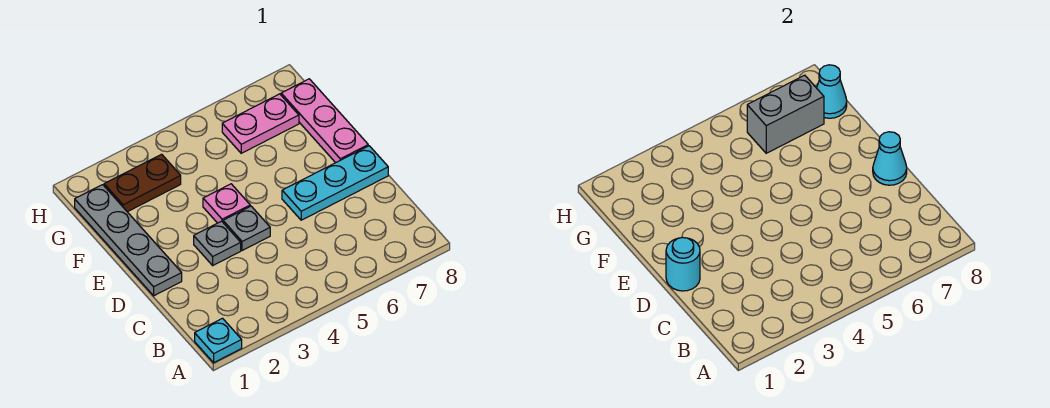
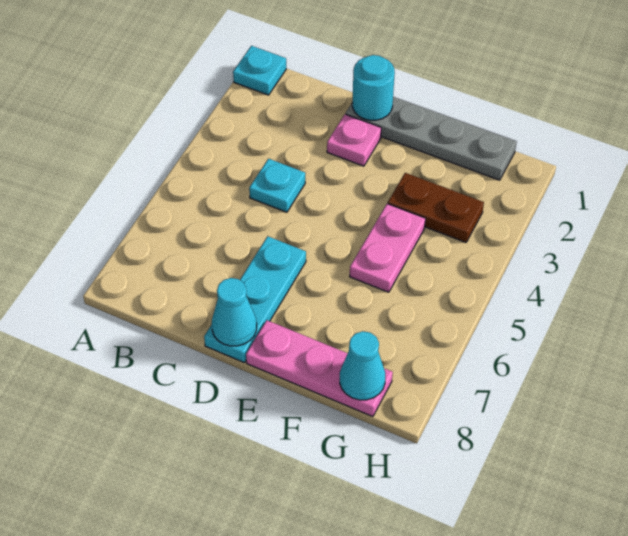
none -> cyan 1x1 plate [249,159,305,212]
grey 1x1 plate [194,221,241,265] -> none
grey 1x1 plate [223,206,270,251] -> none
pink 1x1 plate [203,184,250,223] -> pink 1x1 plate moved to [327,114,381,166]
brown 1x2 plate [104,154,181,212] -> brown 1x2 plate turned to [388,173,484,242]
pink 1x2 plate [222,94,299,153] -> pink 1x2 plate moved to [350,204,425,292]
grey 1x2 brick [747,75,824,153] -> none

